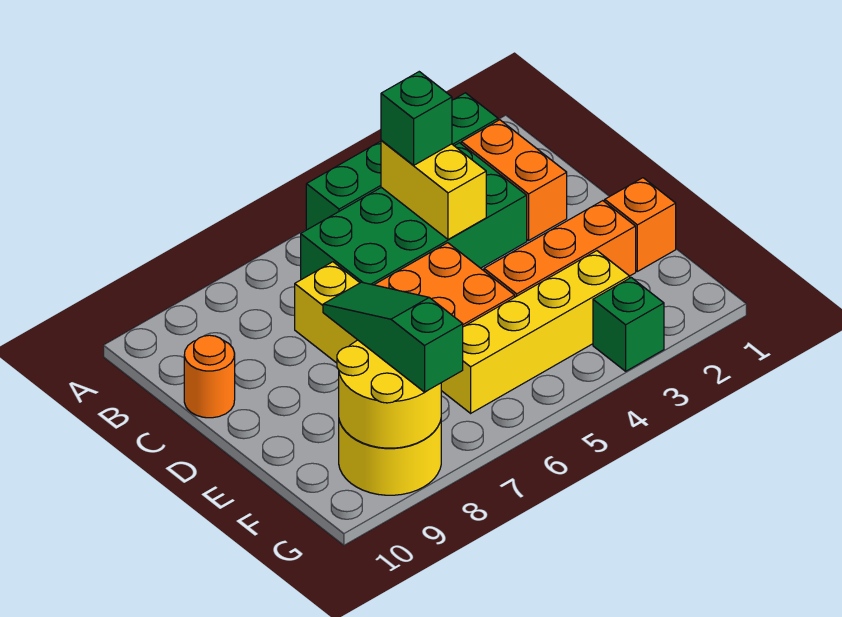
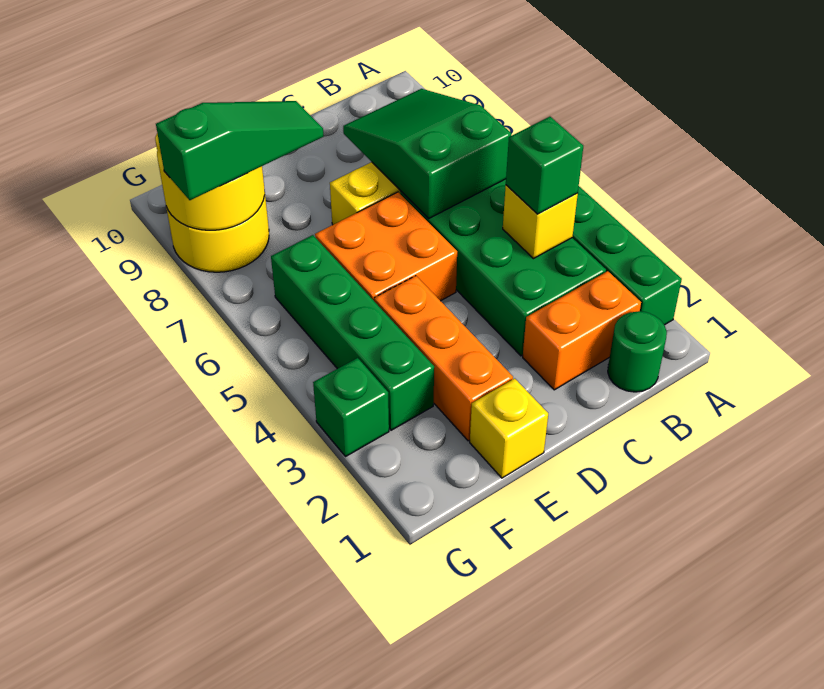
none -> green 1x1 round brick [608,311,667,392]
yellow 1x2 brick [381,140,486,239] -> yellow 1x1 brick [503,185,578,259]
none -> green 2x3 slope [343,89,511,218]
orange 1x1 round brick [184,335,235,418] -> none
orange 1x1 brick [605,178,676,271] -> yellow 1x1 brick [470,378,548,478]
yellow 1x4 brick [441,251,630,413] -> green 1x4 brick [271,235,434,430]

